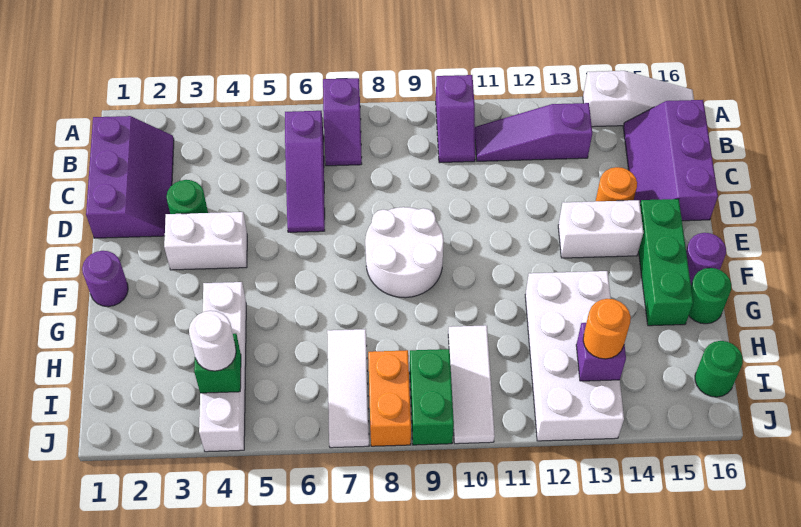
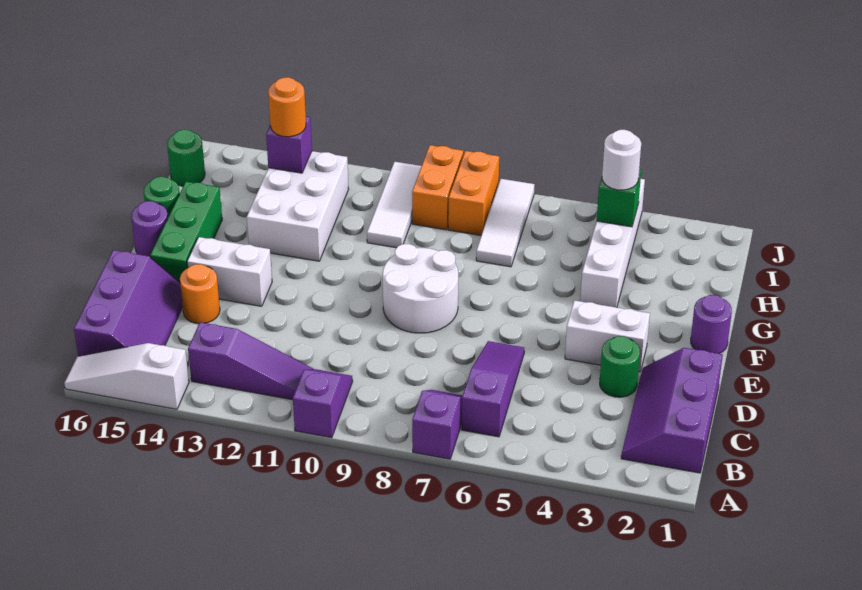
white 2x4 brick [525,271,624,441] -> white 2x3 brick [247,151,349,261]
green 1x2 brick [410,349,454,445] -> orange 1x2 brick [412,145,463,230]

